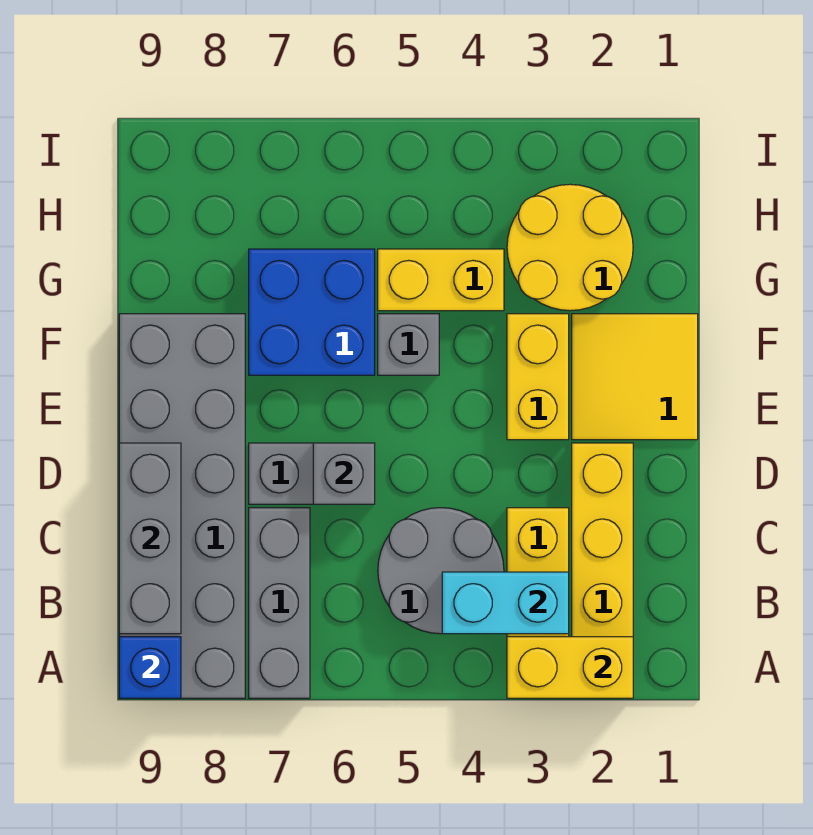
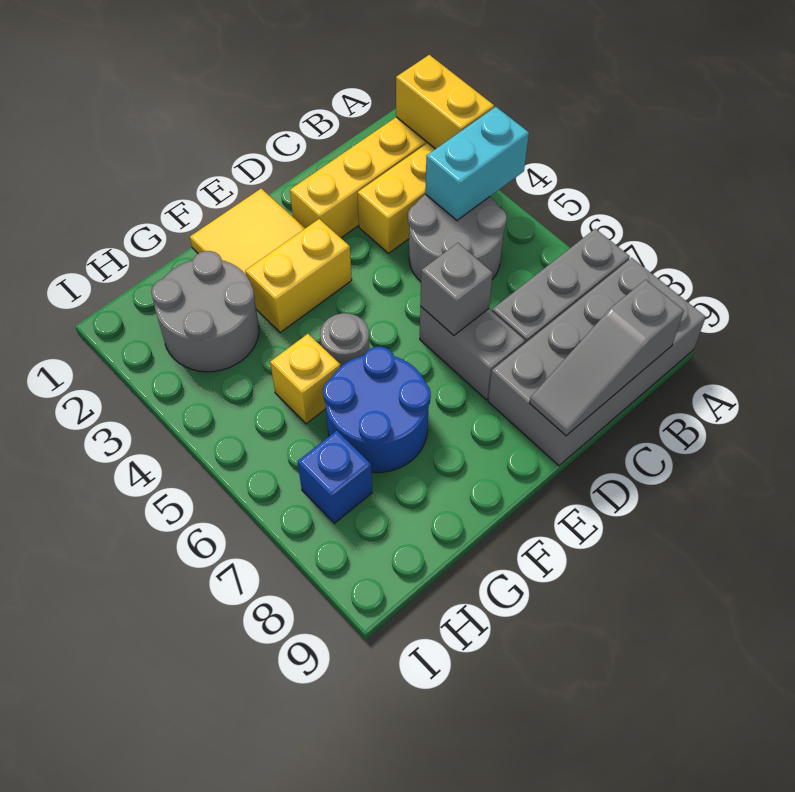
grey 2x6 brick [119,314,245,698] -> grey 2x4 brick [488,258,706,466]
blue 1x1 brick [119,637,181,698] -> blue 1x1 brick moved to [298,431,372,523]
cyan 1x2 brick [442,572,569,634] -> cyan 1x2 brick turned to [425,107,529,220]
grey 1x3 brick [119,443,181,634] -> grey 1x3 slope [529,280,684,436]
grey 1x1 brick [378,314,439,375] -> grey 1x1 round brick [320,313,370,367]
blue 2x2 brick [249,249,375,375] -> blue 2x2 round brick [323,347,431,473]
yellow 2x2 round brick [507,184,633,311] -> grey 2x2 round brick [151,251,259,372]
yellow 1x2 brick [378,249,504,311] -> yellow 1x1 brick [270,334,340,424]

